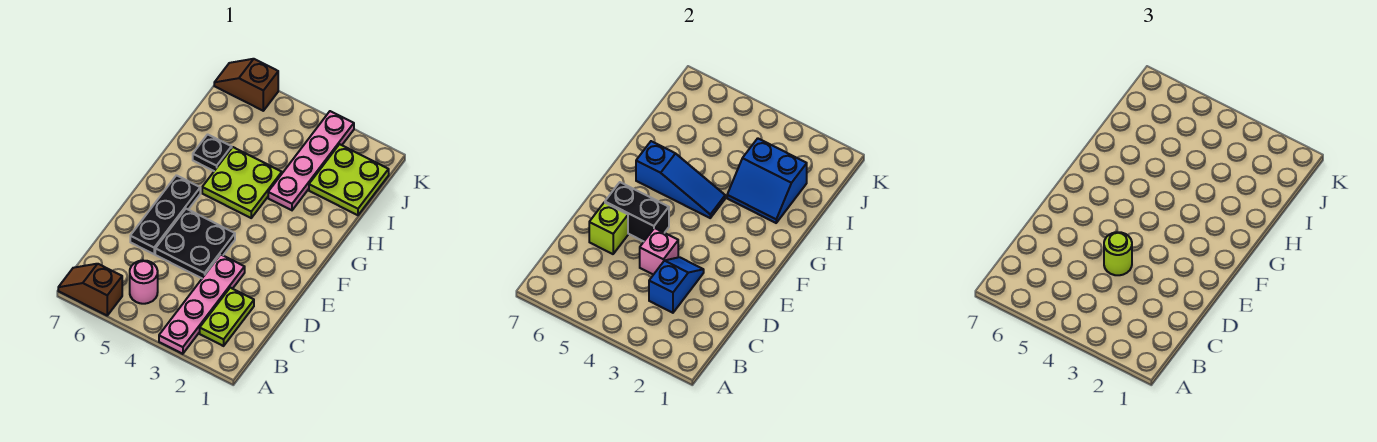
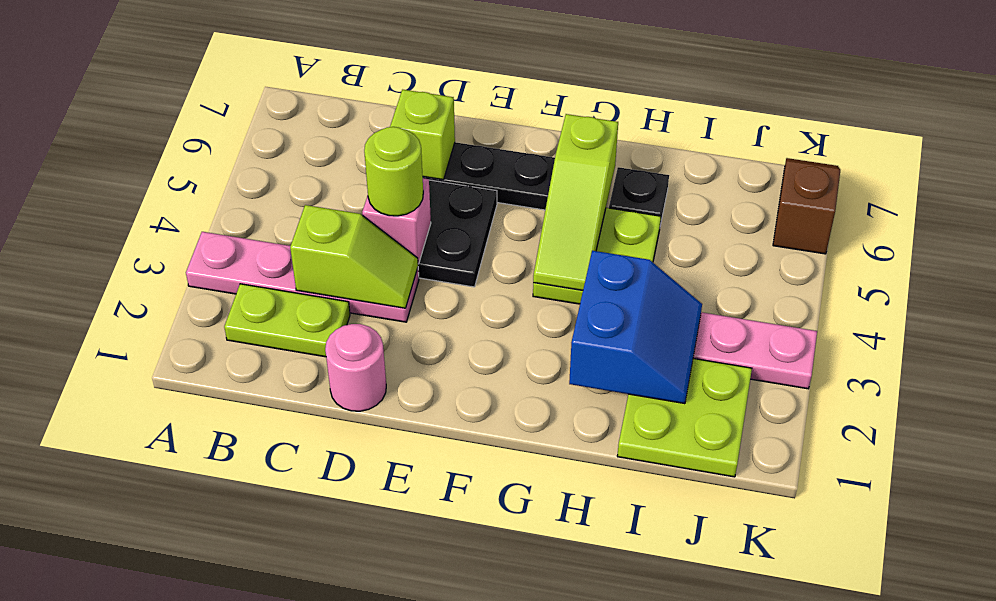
brown 1x2 slope [58,264,122,315] -> none
pink 1x1 round brick [130,260,158,304] -> pink 1x1 round brick moved to [325,324,386,411]
blue 1x2 slope [649,257,704,313] -> lime 1x2 slope [290,205,418,308]
black 1x2 brick [605,182,669,241] -> none
blue 1x3 slope [636,141,725,218] -> lime 1x3 slope [533,114,618,290]
blue 2x2 slope [727,138,807,223] -> blue 2x2 slope turned to [569,251,702,404]

